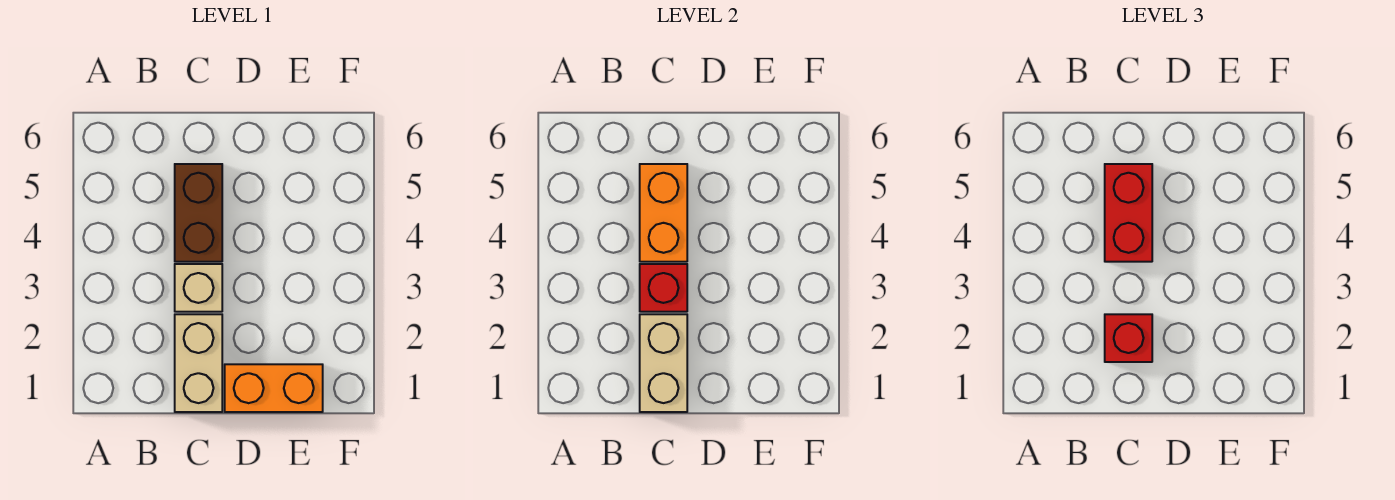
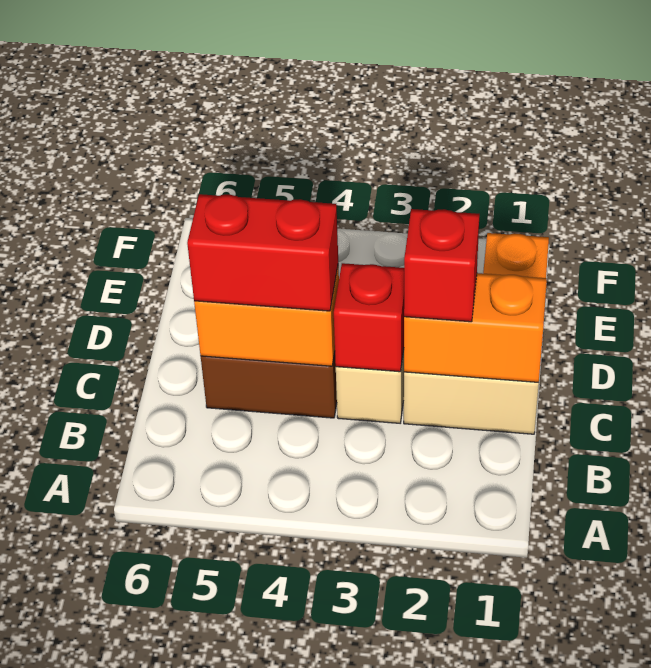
tan 1x2 brick [640,314,687,412] -> orange 1x2 brick [404,273,547,382]

